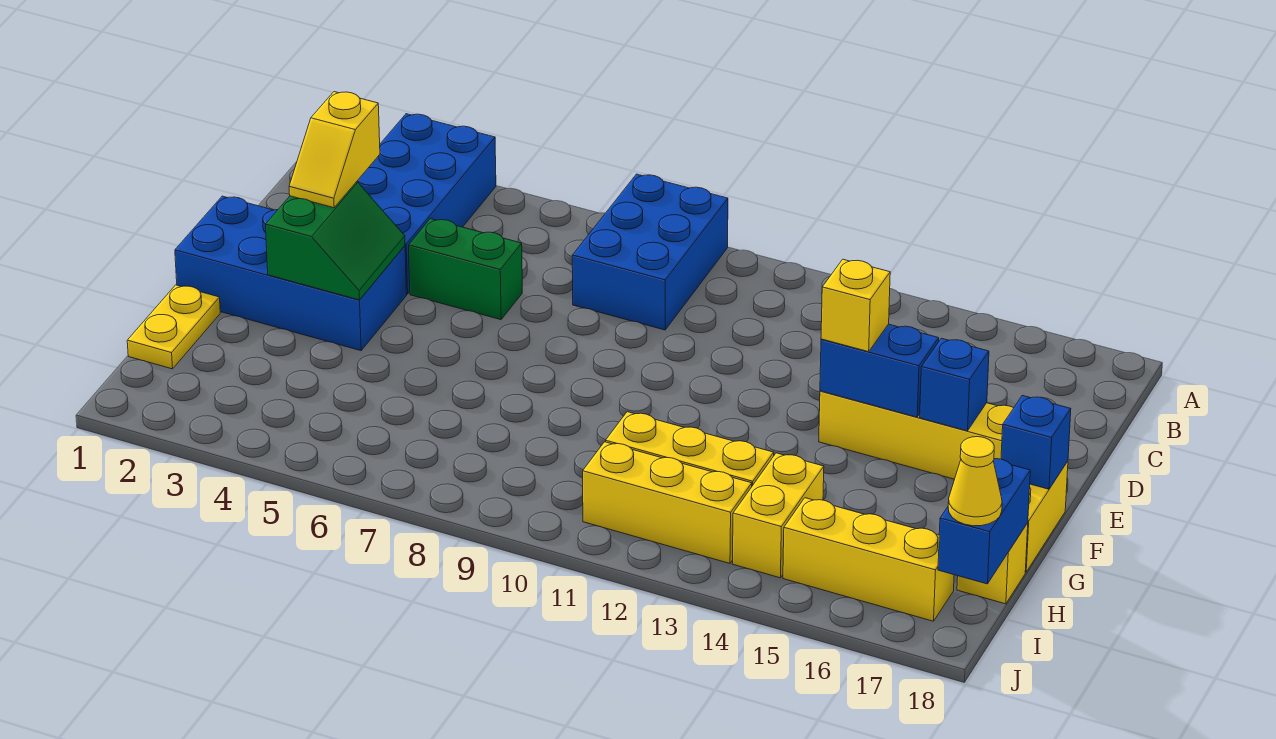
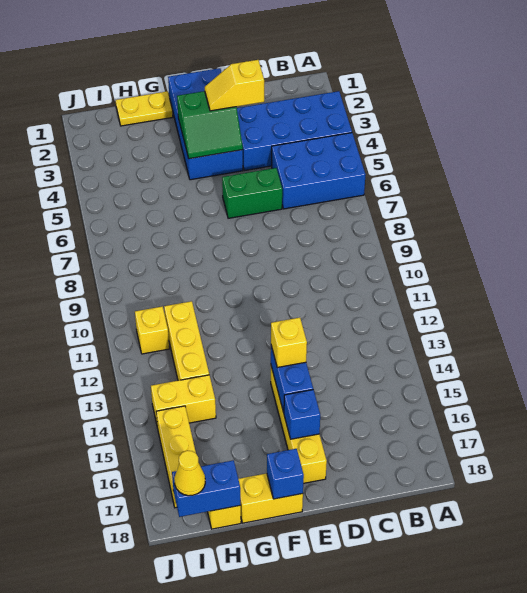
blue 2x3 brick [572,174,728,330] -> blue 2x3 brick moved to [272,133,366,209]
green 1x2 brick [409,219,522,320] -> green 1x2 brick turned to [222,168,282,218]
yellow 1x3 brick [583,442,752,563] -> yellow 1x1 brick [135,306,169,354]

